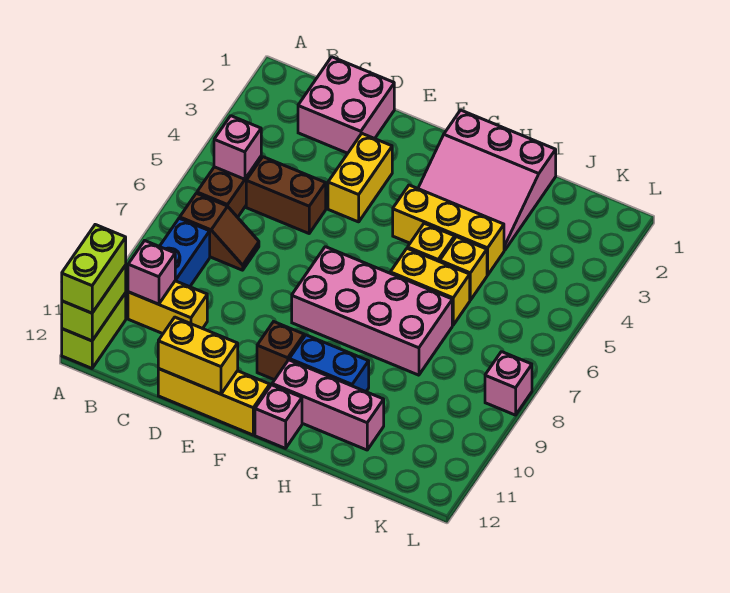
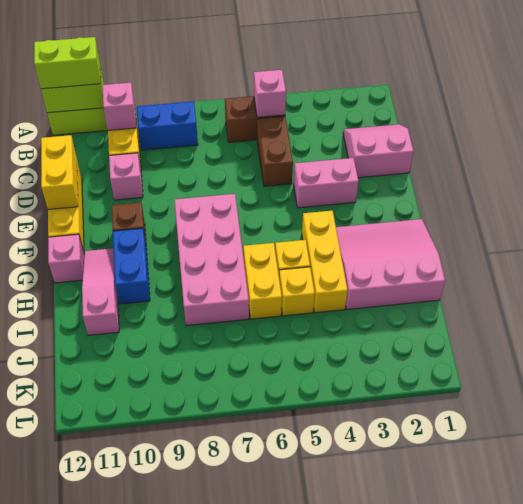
brown 1x2 slope [180,193,259,270] -> none
pink 2x2 brick [298,57,394,153] -> pink 2x2 slope [343,124,413,178]
yellow 1x2 brick [328,134,392,222] -> pink 1x2 brick [294,158,359,208]
pink 3x3 slope [418,110,556,250] -> pink 3x3 slope turned to [336,219,445,309]
pink 1x3 brick [272,360,384,450] -> pink 1x3 slope [82,248,119,335]
pink 1x1 brick [485,352,532,415] -> pink 1x1 brick moved to [109,153,143,200]

